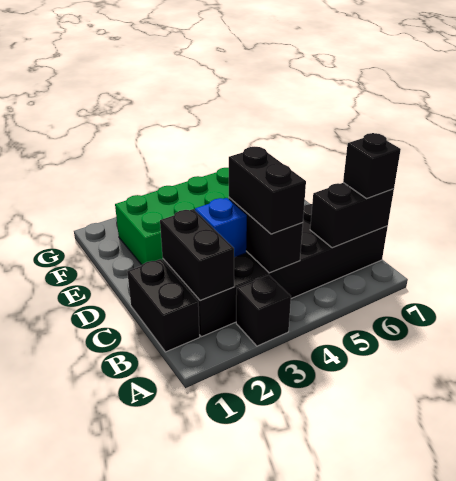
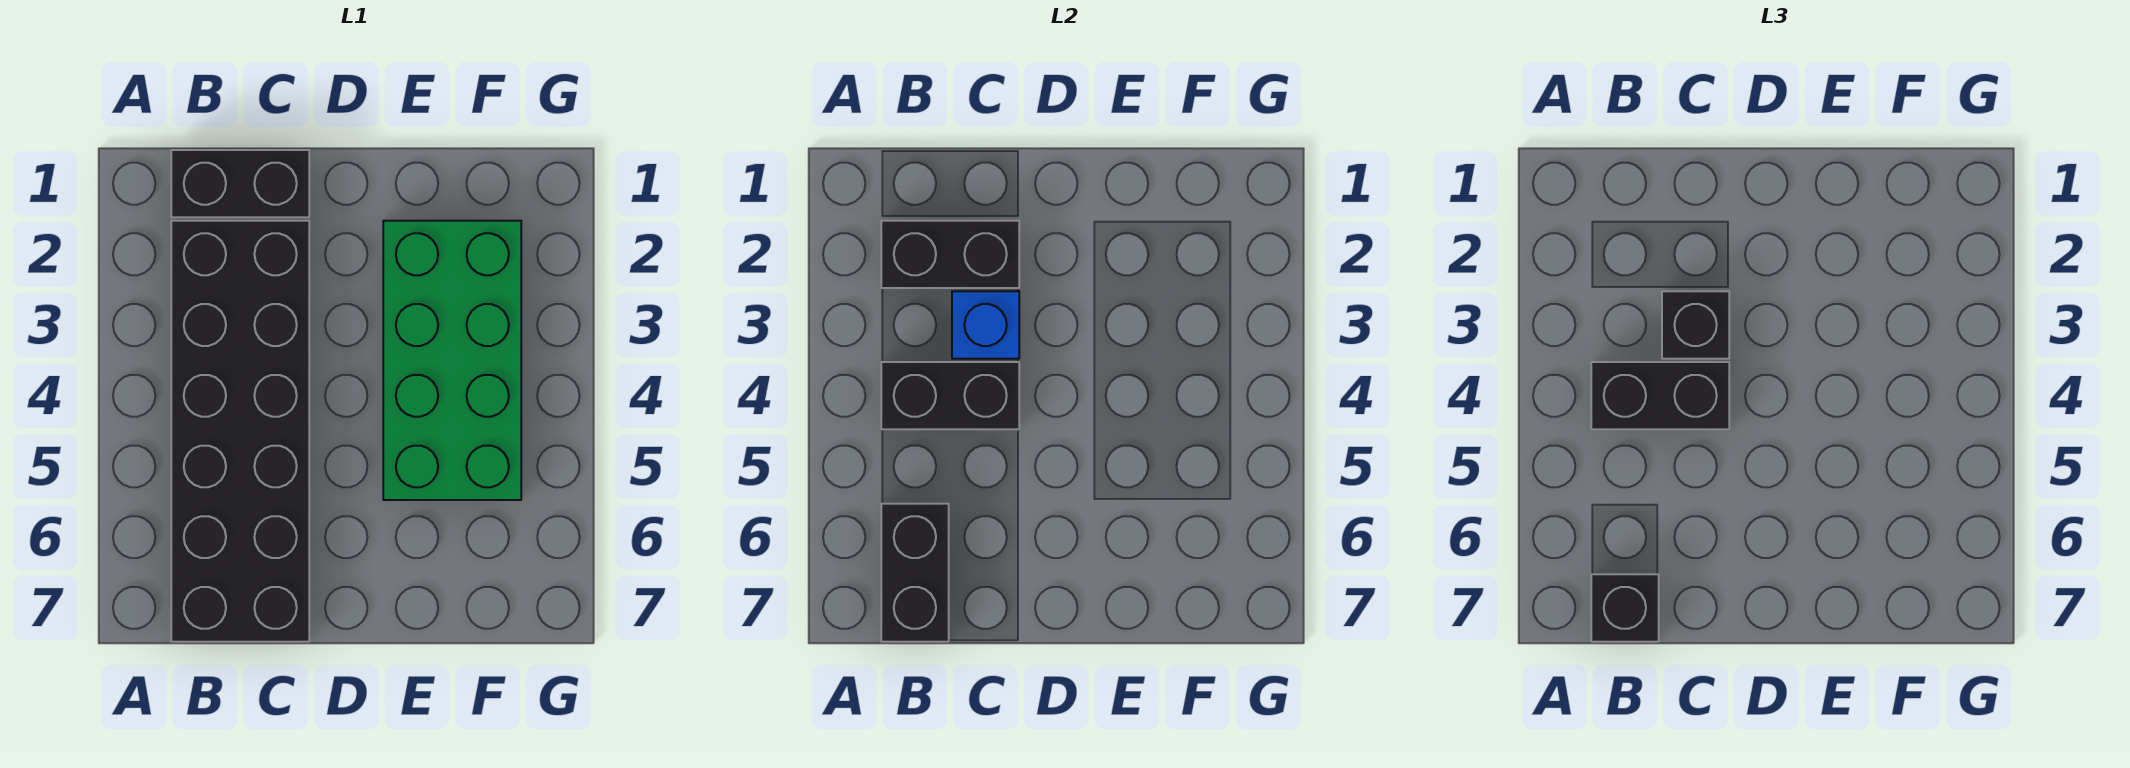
black 1x1 brick [236,275,291,346] -> black 1x1 brick moved to [1662,291,1729,359]

